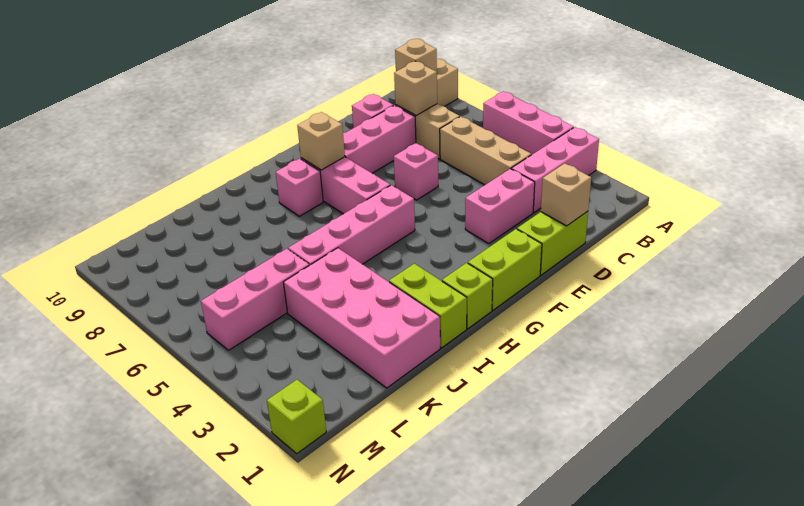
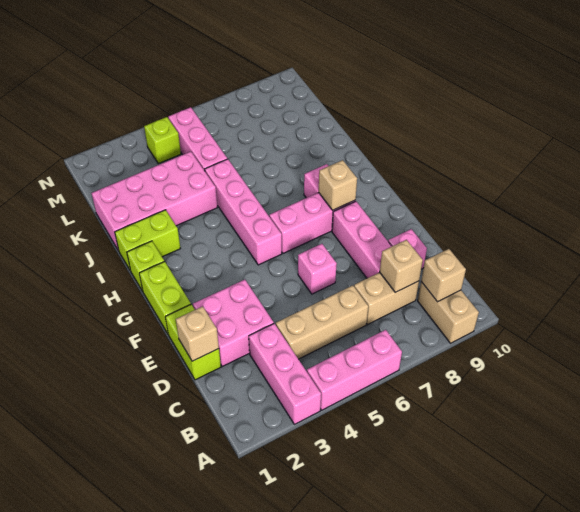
pink 1x2 brick [465,169,535,244] -> pink 2x2 brick [193,280,274,366]
lime 1x1 brick [267,380,326,454] -> lime 1x1 brick moved to [144,117,181,164]

